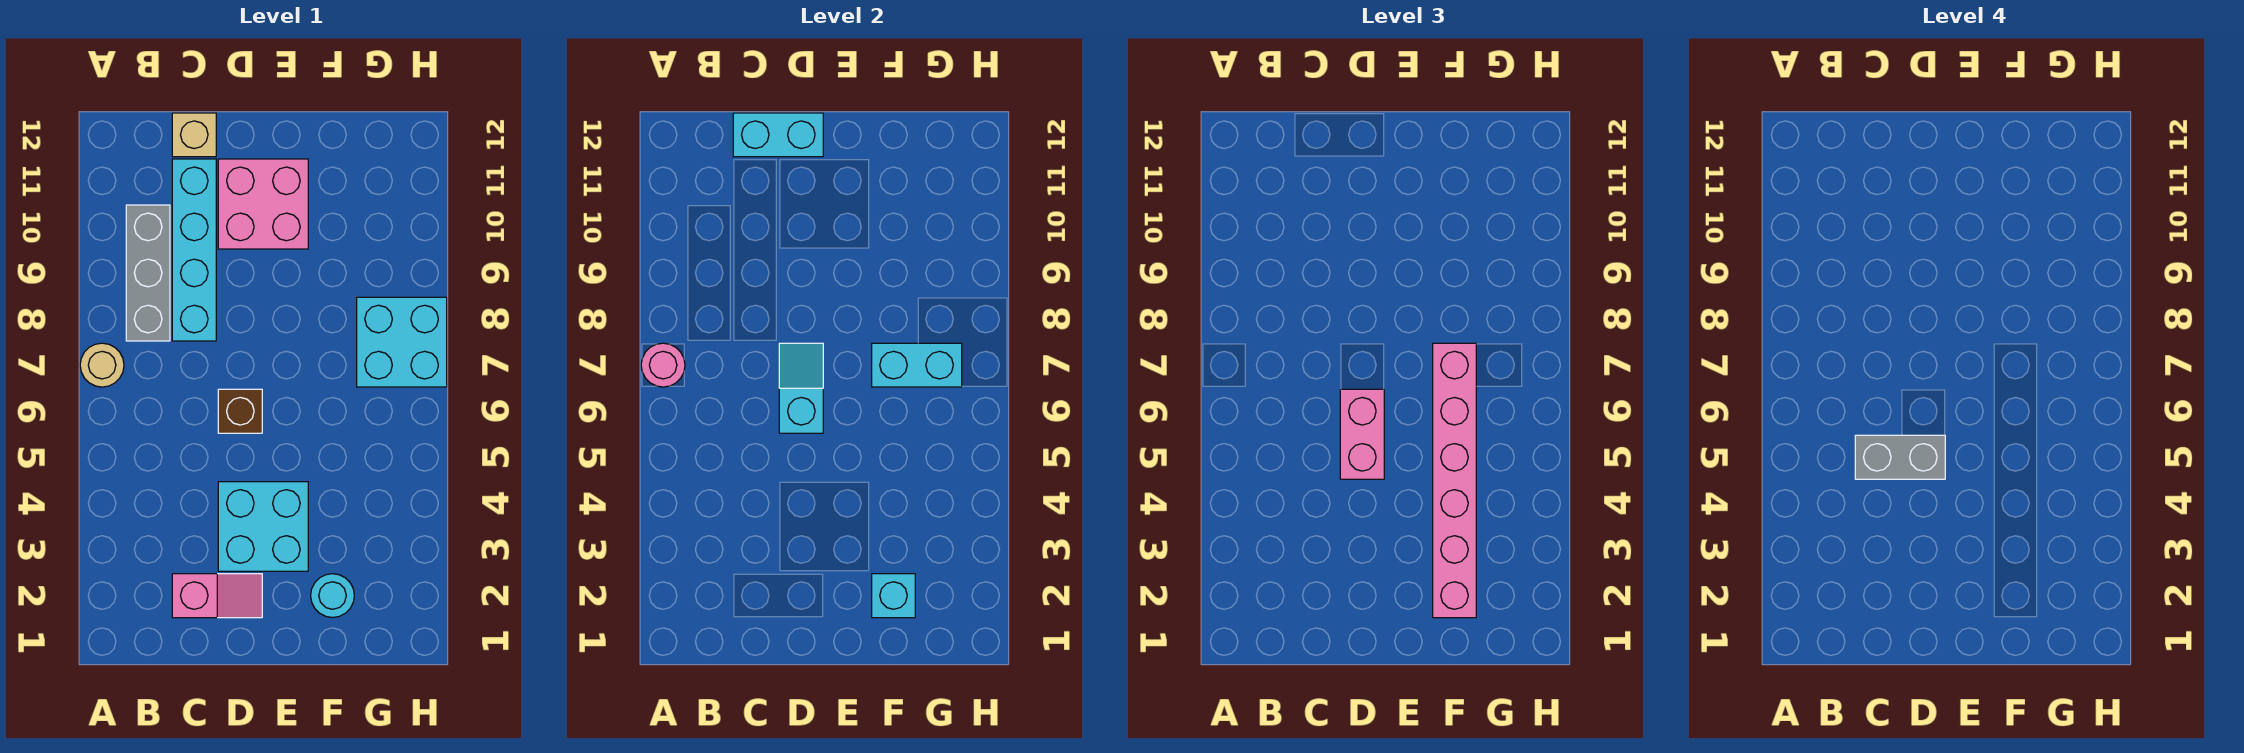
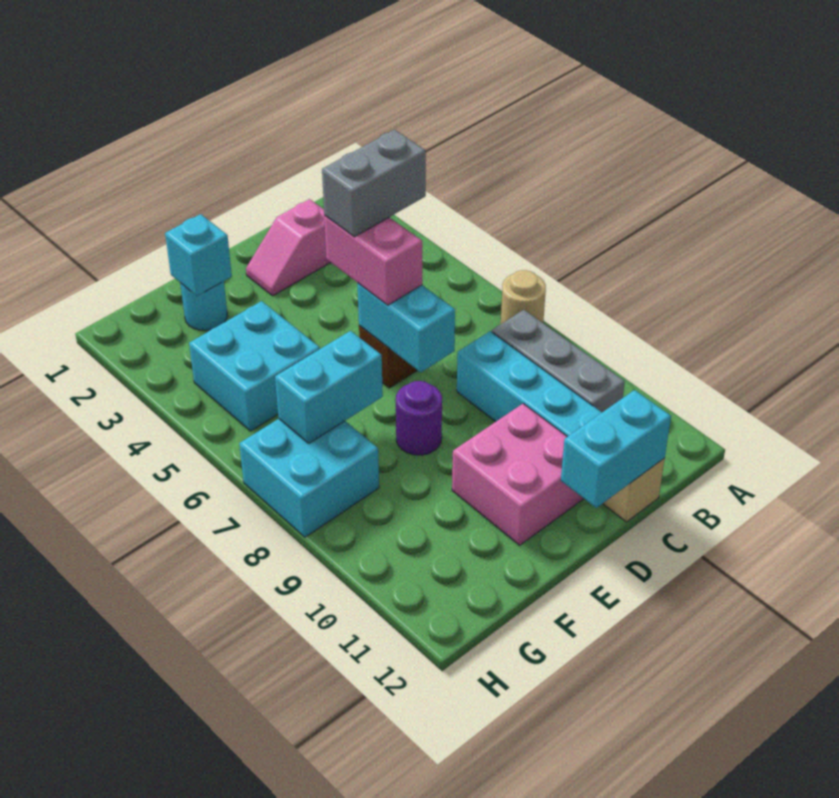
pink 1x1 round brick [641,343,685,387] -> none
cyan 2x2 brick [218,482,308,571] -> cyan 2x2 brick moved to [189,301,320,431]
cyan 1x2 slope [779,343,823,433] -> cyan 1x2 brick [358,283,455,372]
none -> purple 1x1 round brick [396,381,442,455]
pink 1x6 brick [1433,343,1476,618] -> none

